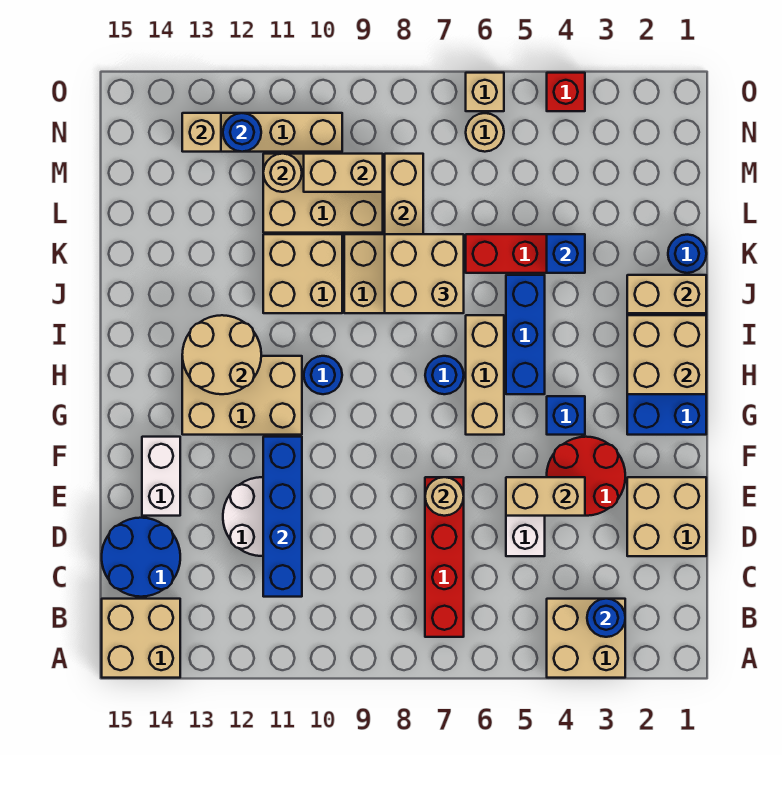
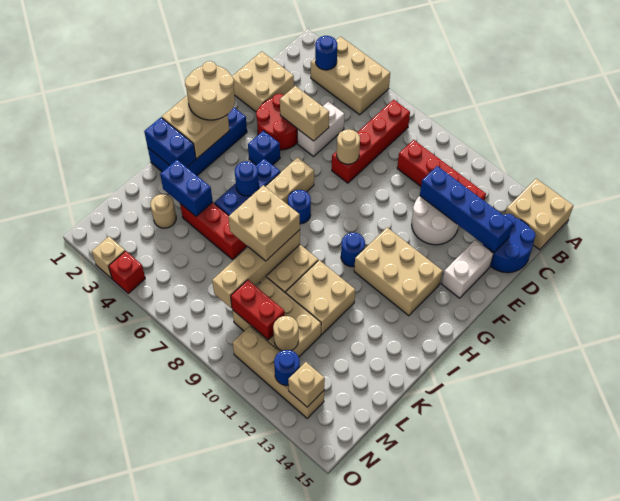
tan 2x2 brick [547,599,625,678] -> tan 2x3 brick [311,37,390,115]
none -> red 1x4 brick [397,140,486,201]
blue 1x4 brick [263,437,302,597] -> blue 1x4 brick turned to [420,166,513,252]
tan 2x2 round brick [182,315,261,394] -> tan 2x2 round brick moved to [185,61,235,120]
tan 1x2 brick [627,275,706,313] -> blue 1x2 brick [144,117,196,167]
blue 1x1 round brick [668,235,706,273] -> blue 1x1 round brick moved to [235,161,259,196]
blue 1x1 brick [547,234,585,273] -> blue 1x2 brick [160,160,213,216]
tan 1x2 brick [304,154,383,192] -> red 1x2 brick [231,280,285,340]
tan 1x1 round brick [466,113,504,152] -> tan 1x1 round brick moved to [151,194,176,228]
tan 1x1 brick [466,73,504,111] -> tan 1x1 brick moved to [92,236,125,279]

